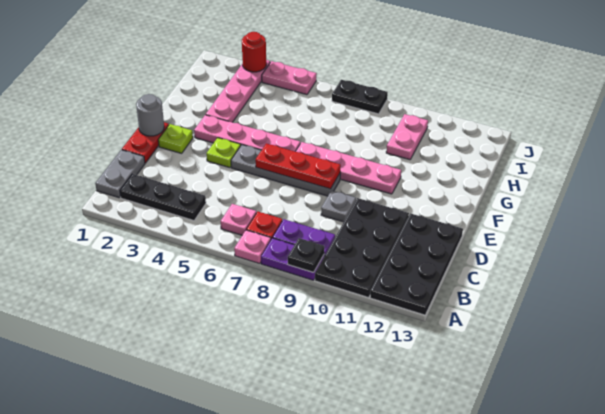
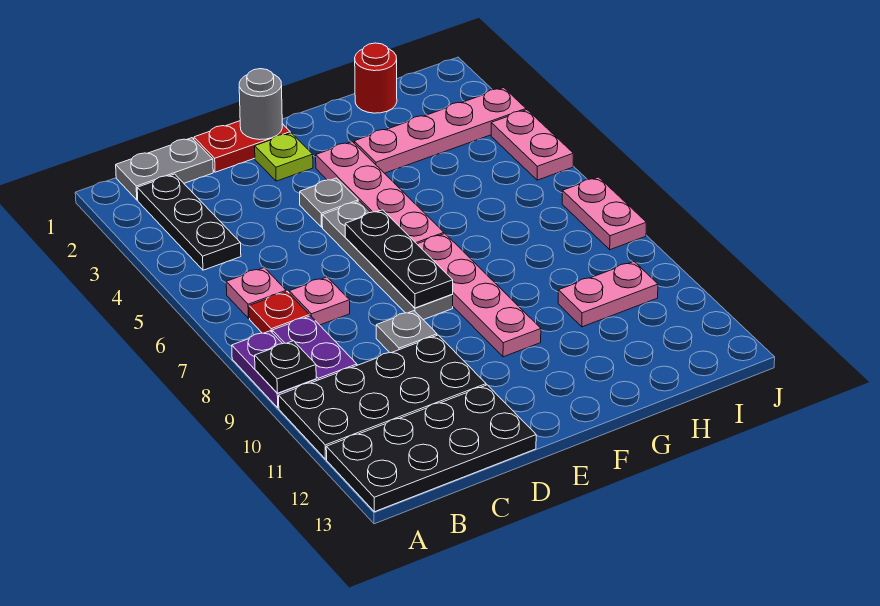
pink 1x1 plate [234,230,271,264] -> pink 1x1 plate moved to [289,277,350,325]
lime 1x1 plate [206,138,241,168] -> grey 1x1 plate [300,178,358,227]
red 1x3 plate [255,143,341,189] -> black 1x3 plate [345,210,453,308]
red 1x1 round brick [242,32,266,72] -> red 1x1 round brick moved to [355,43,397,113]
black 1x2 plate [332,80,388,114] -> pink 1x2 plate [562,177,646,250]

